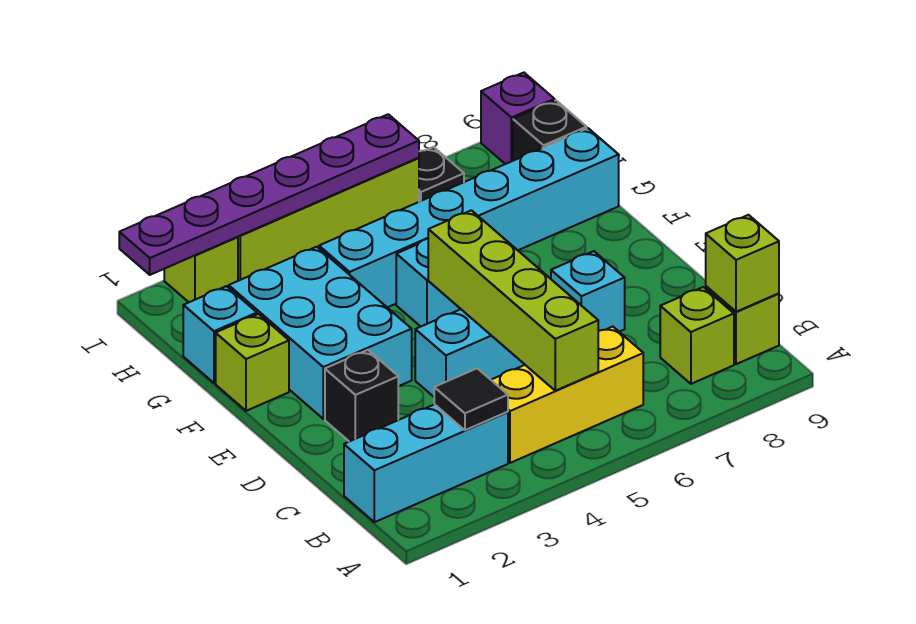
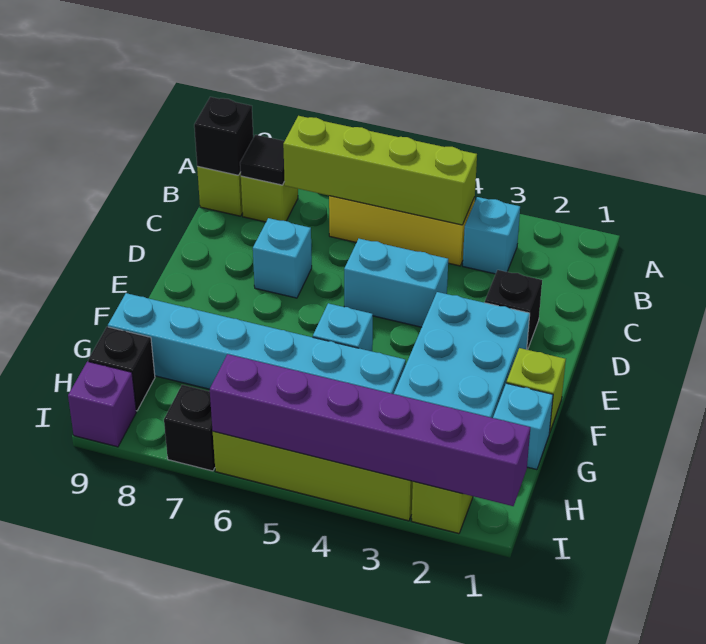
cyan 1x3 brick [344,404,508,522] -> cyan 1x1 brick [463,197,520,274]
black 1x1 tile [434,368,508,430] -> black 1x1 tile moved to [240,135,285,185]
lime 1x4 brick [428,210,598,391] -> lime 1x4 brick turned to [283,116,477,225]
lime 1x1 brick [706,215,779,312] -> black 1x1 brick [194,97,253,175]
purple 1x6 plate [119,114,419,275] -> purple 1x6 brick [210,354,530,506]
black 1x1 plate [419,147,464,202] -> black 1x1 brick [164,385,215,471]

